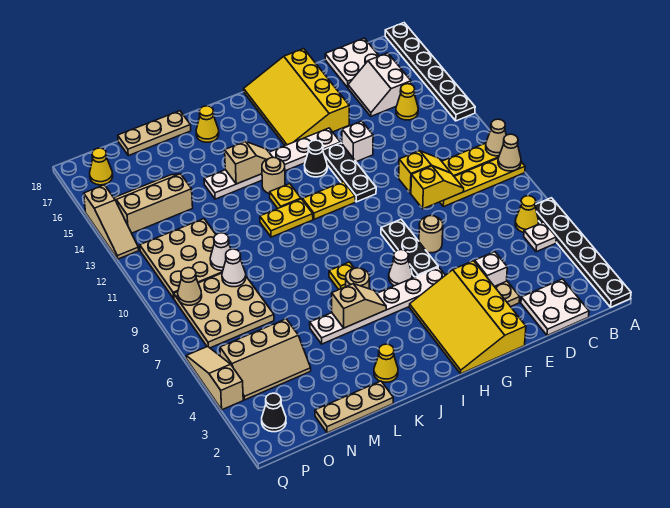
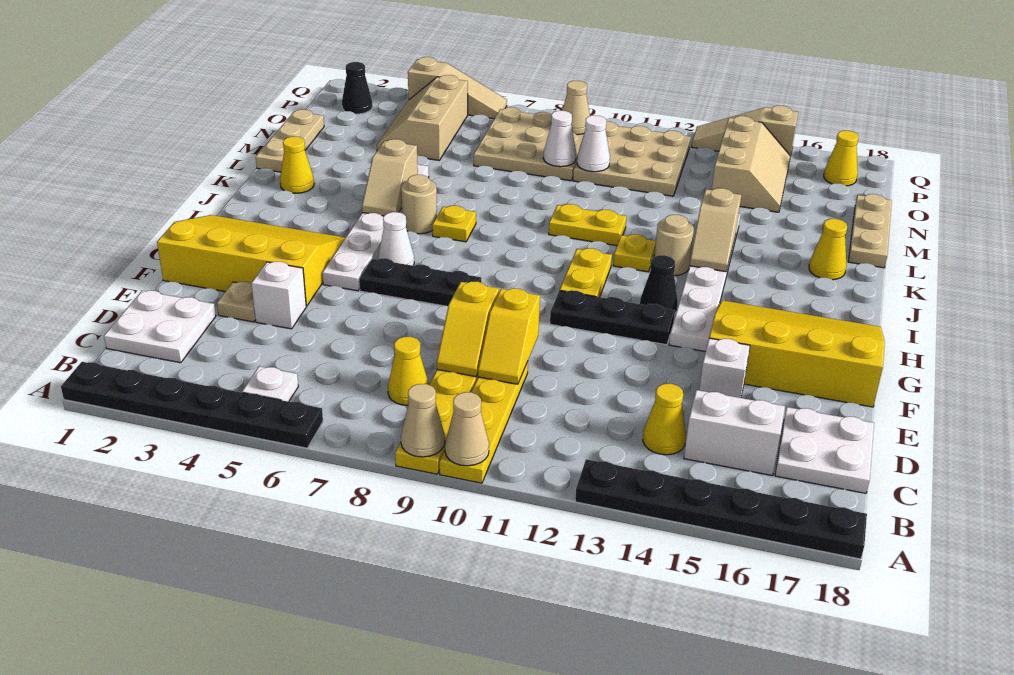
yellow 1x1 cone [515,196,539,232] -> yellow 1x1 cone moved to [388,337,429,405]
tan 1x1 round brick [419,216,443,253] -> none
white 1x1 brick [342,121,373,162] -> white 1x1 brick moved to [699,338,750,398]
yellow 1x2 plate [260,199,313,237] -> yellow 1x2 plate turned to [549,204,626,246]

